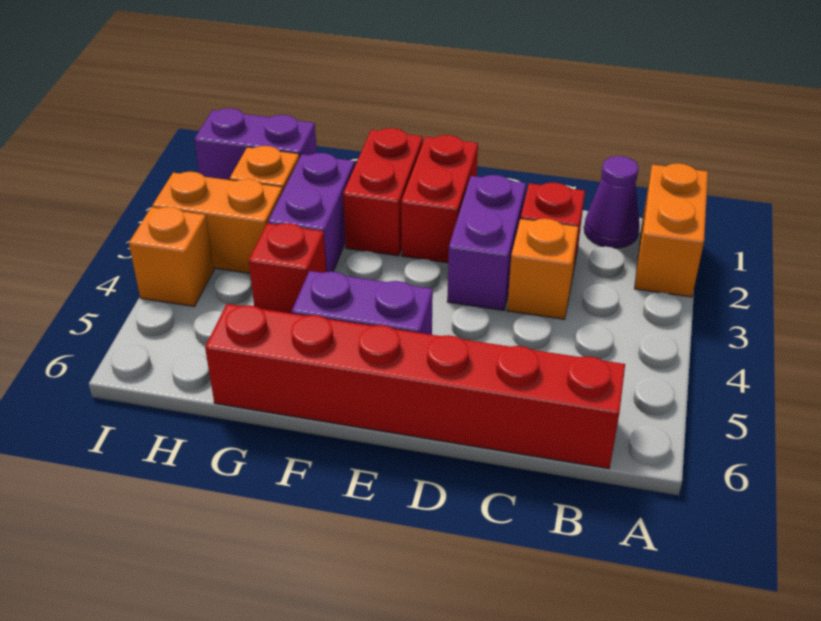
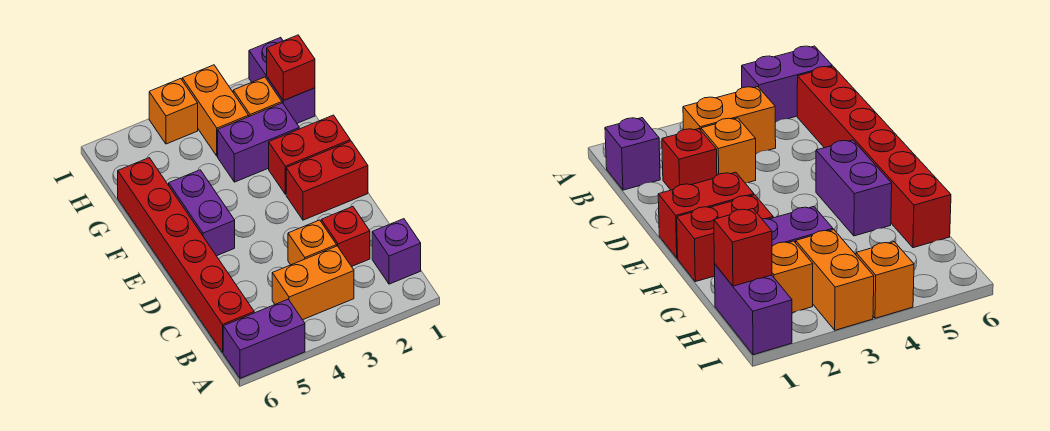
orange 1x2 brick [635,163,708,297] -> orange 1x2 brick moved to [272,246,354,320]
purple 1x1 cone [584,156,640,248] -> purple 1x1 brick [372,219,421,284]
purple 1x2 brick [447,175,526,310] -> purple 1x2 brick moved to [223,299,305,378]
red 1x1 brick [249,223,326,313] -> red 1x1 brick moved to [267,35,315,101]

